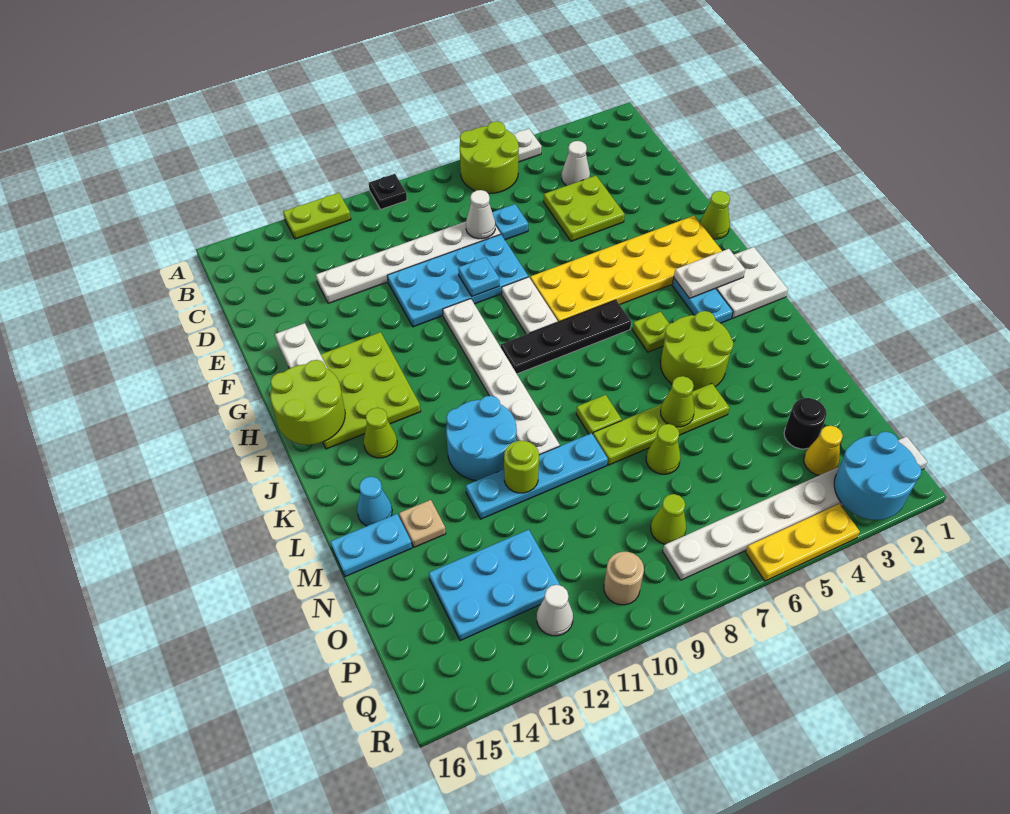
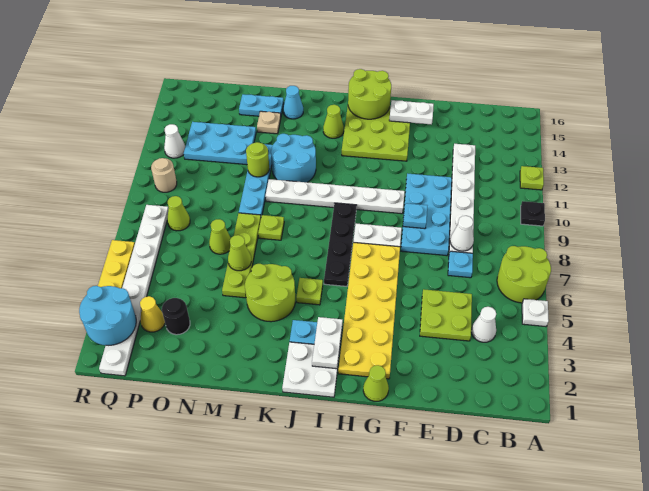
lime 1x2 plate [283,193,351,239] -> lime 1x1 plate [520,166,544,190]
cyan 1x2 plate [330,514,412,577] -> cyan 1x2 plate turned to [239,94,284,116]
cyan 2x3 plate [429,530,560,641] -> cyan 2x3 plate turned to [184,122,256,165]

